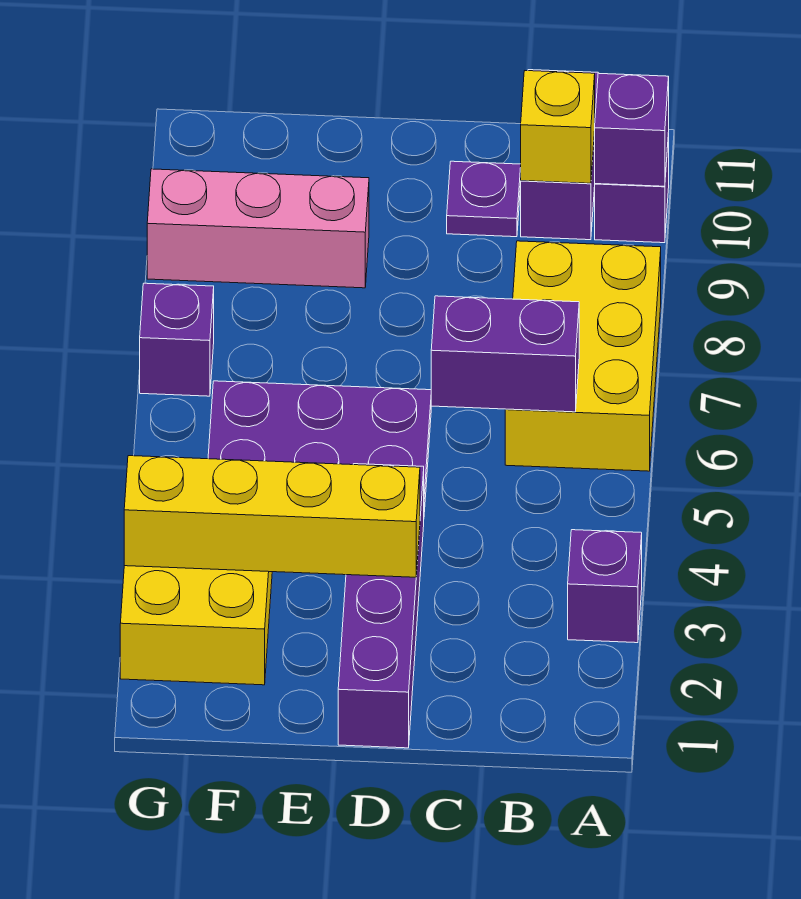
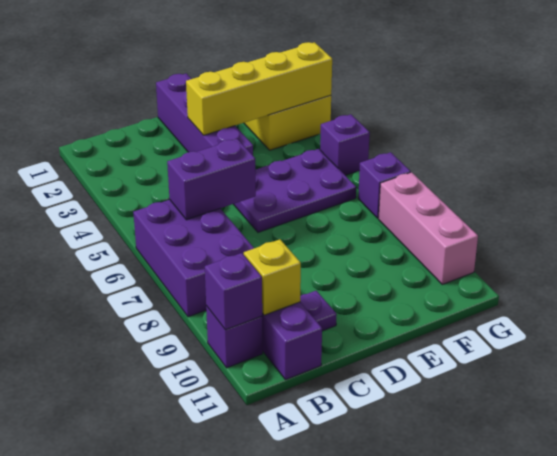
purple 1x1 brick [568,530,642,643] -> purple 1x1 brick moved to [320,114,370,175]
yellow 2x3 brick [505,241,661,471] -> purple 2x3 brick [133,200,254,317]
pink 1x3 brick [147,169,369,288] -> pink 1x3 brick turned to [378,172,478,284]

